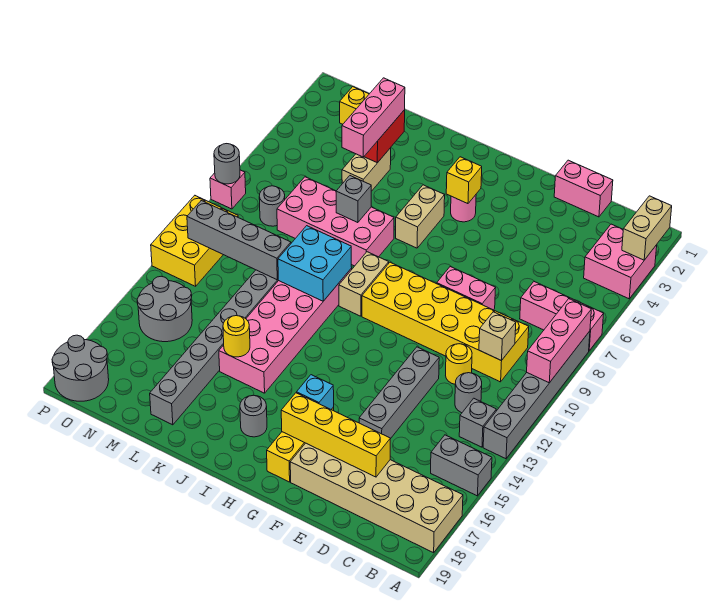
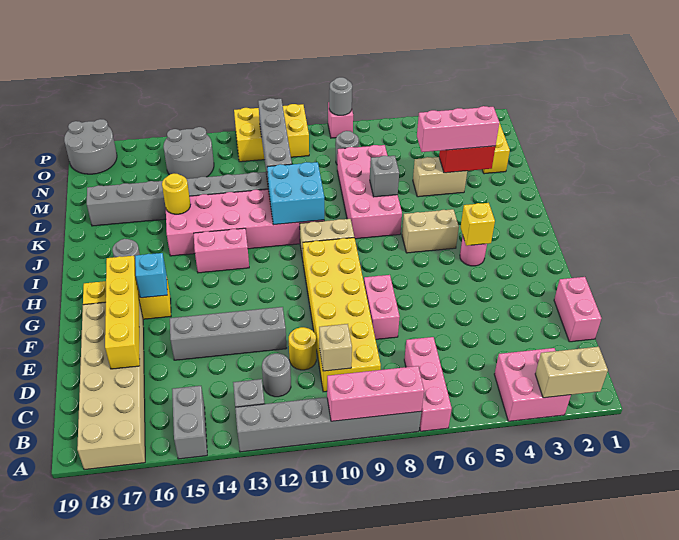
none -> pink 1x2 brick [194,228,249,273]

